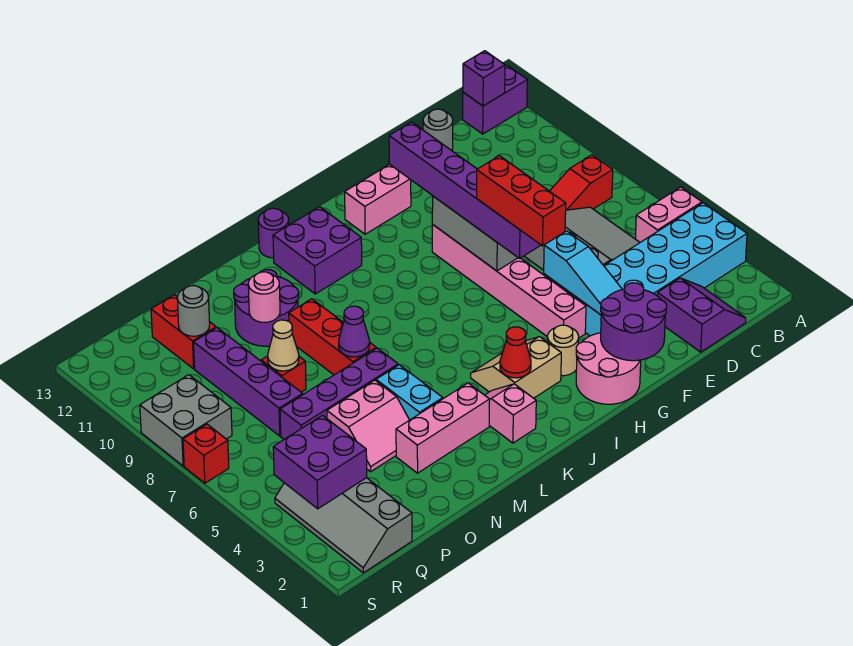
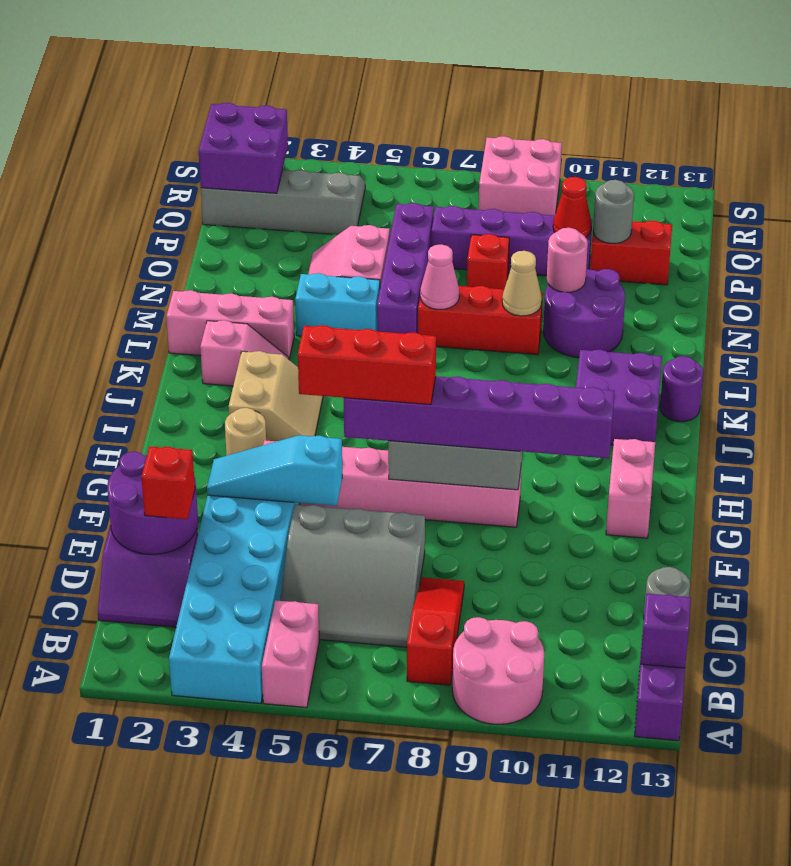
purple 2x2 round brick [601,283,667,361] -> purple 2x2 round brick moved to [107,452,198,554]
pink 2x2 round brick [576,333,641,404] -> pink 2x2 round brick moved to [452,617,544,724]
red 1x1 cone [500,327,531,378] -> red 1x1 cone moved to [553,177,592,237]
pink 1x3 brick [396,383,490,473] -> pink 1x3 brick turned to [166,290,294,360]
purple 1x1 cone [339,306,370,357] -> pink 1x1 cone [420,244,459,310]
tan 1x1 cone [268,320,299,371] -> tan 1x1 cone moved to [502,251,542,316]
purple 2x2 brick [273,415,367,509] -> purple 2x2 brick moved to [199,103,288,193]
grey 2x2 brick [140,375,232,466] -> pink 2x2 brick [479,136,562,215]
red 1x1 brick [183,424,229,483] -> red 1x1 brick moved to [141,446,195,519]

